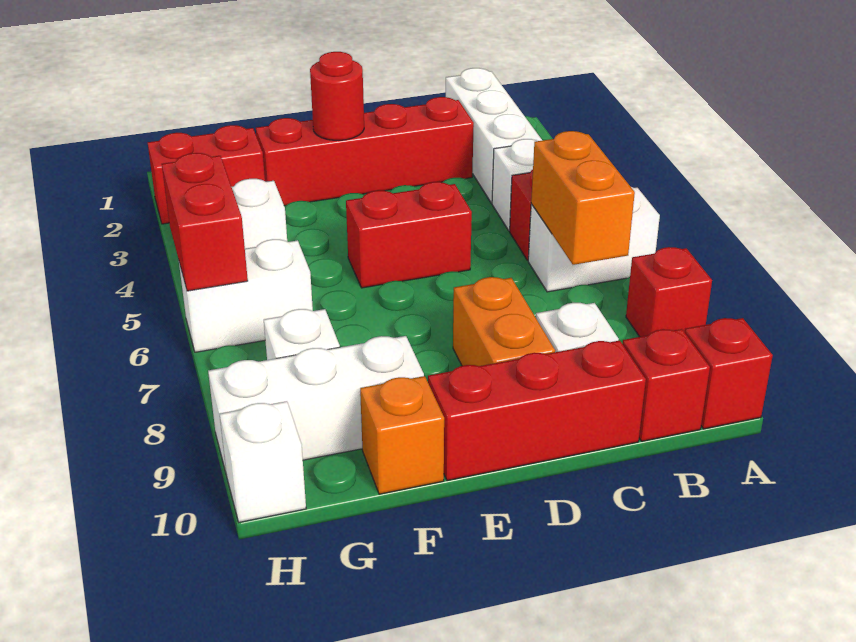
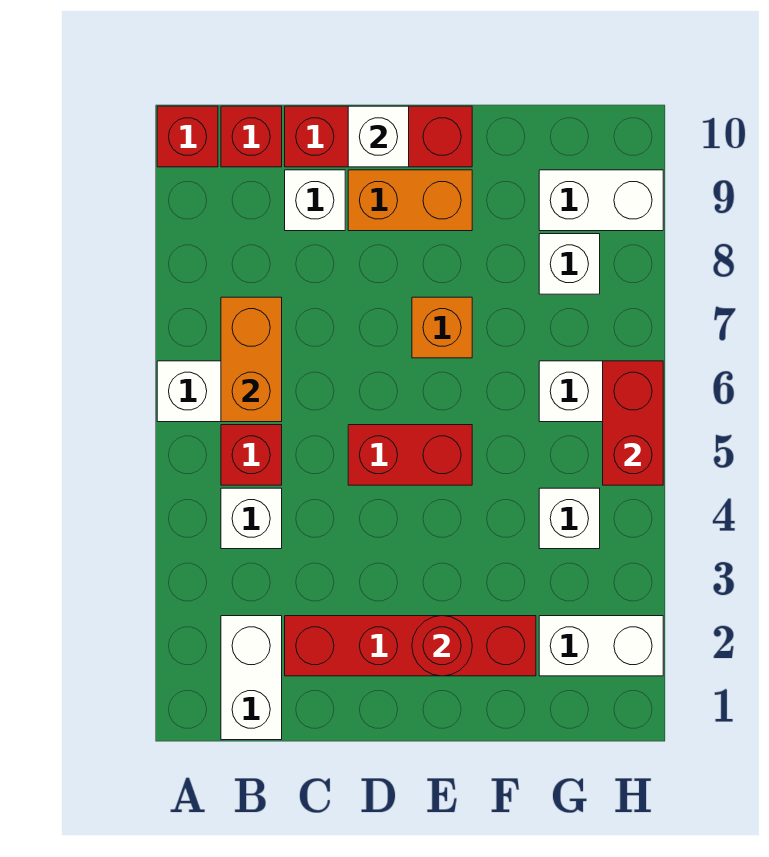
red 1x1 brick [626,247,712,337] -> none
white 1x3 brick [446,68,542,203] -> white 1x2 brick [221,616,282,740]
orange 1x2 brick [453,277,555,366] -> orange 1x2 brick turned to [348,170,472,231]
white 1x3 brick [208,336,424,472] -> white 1x2 brick [539,170,663,231]
orange 1x1 brick [360,376,444,494] -> orange 1x1 brick moved to [412,297,472,358]
red 1x2 brick [148,125,265,224] -> white 1x2 brick [539,616,663,676]
white 1x1 brick [220,401,306,522] -> white 1x1 brick moved to [348,106,409,167]

